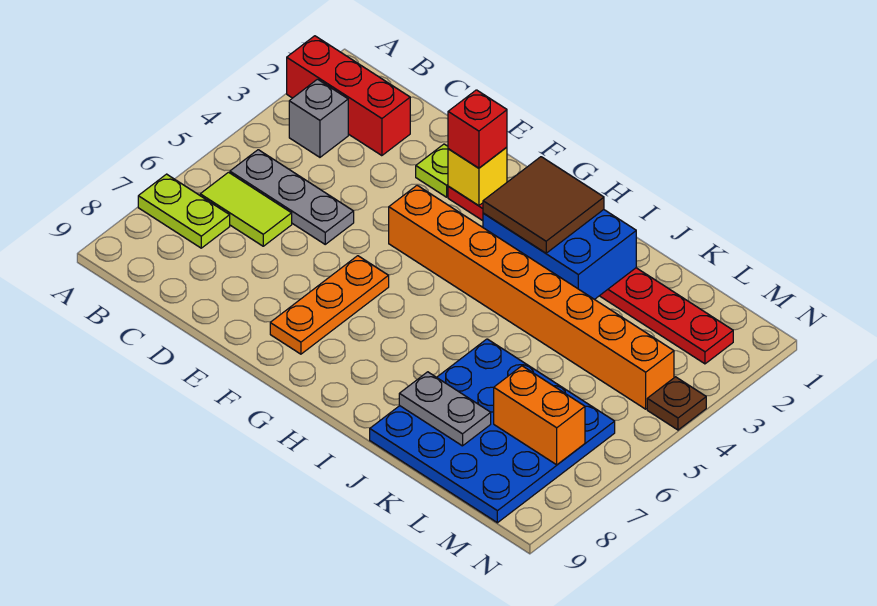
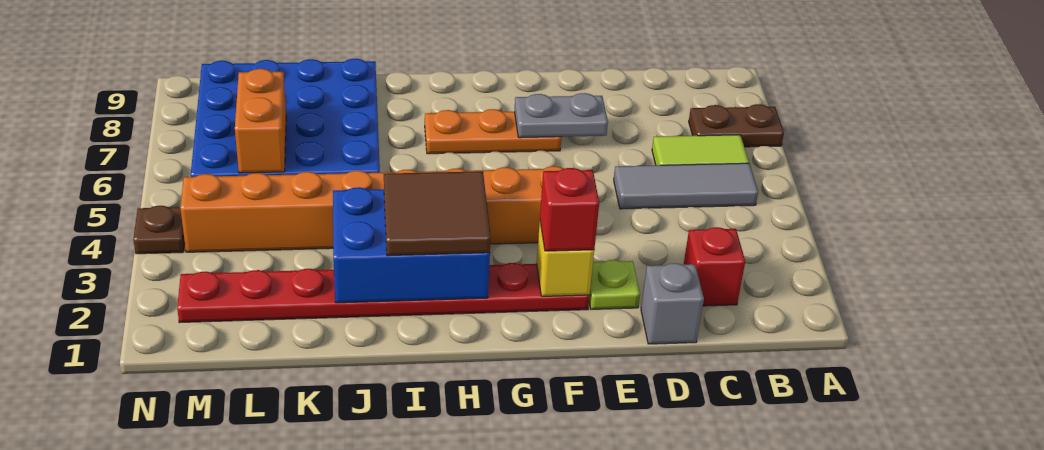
red 1x3 brick [287,36,410,156] -> red 1x1 brick [684,227,745,306]
lime 1x2 plate [138,174,230,248] -> brown 1x2 plate [689,104,784,147]
grey 1x1 brick [289,79,348,157] -> grey 1x1 brick moved to [641,263,704,344]
grey 1x3 plate [230,150,354,244] -> grey 1x3 tile [614,163,758,209]
orange 1x3 plate [270,256,389,354] -> orange 1x3 plate turned to [425,109,561,154]
grey 1x2 plate [399,372,491,446] -> grey 1x2 plate moved to [514,93,608,138]
orange 1x2 brick [494,366,585,465] -> orange 1x2 brick turned to [235,69,286,173]

